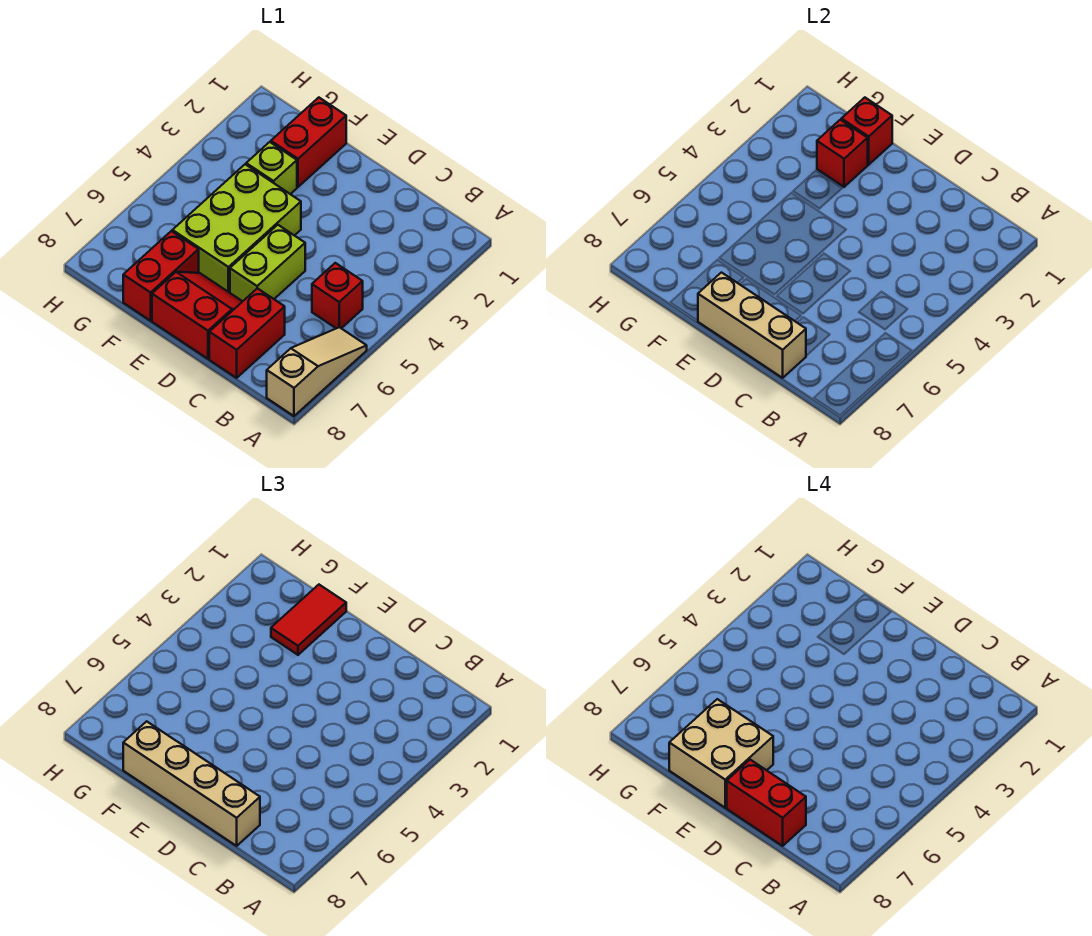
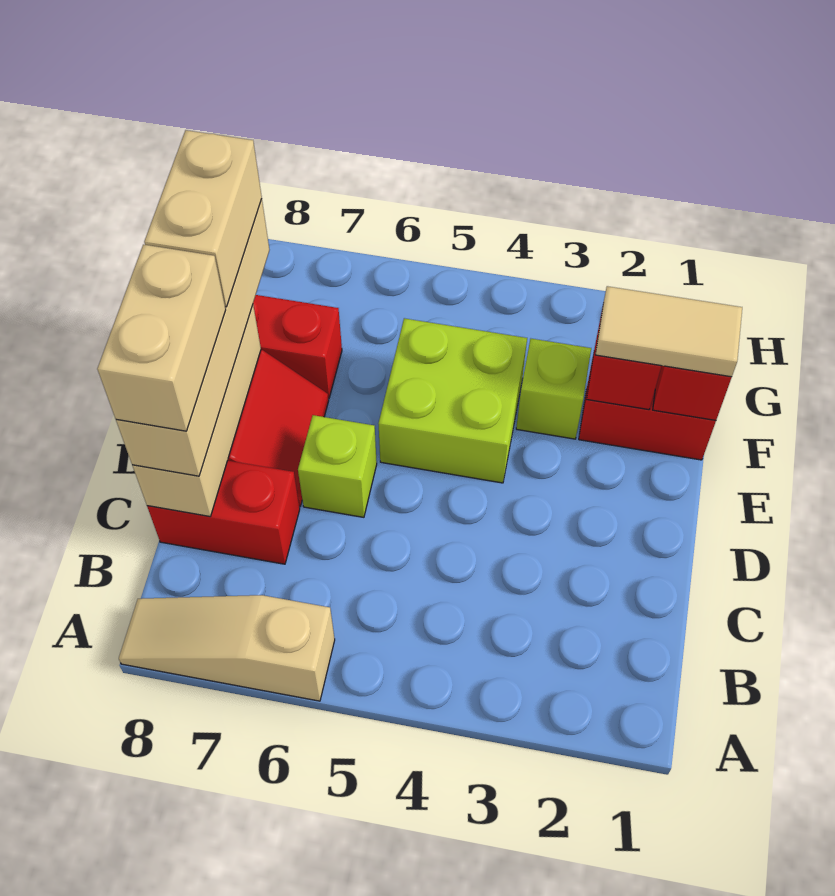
tan 1x3 slope [267,327,367,416] -> tan 1x3 slope turned to [119,595,335,701]
red 1x1 brick [312,263,363,328] -> none
red 1x2 brick [727,760,806,846] -> tan 1x2 brick [97,245,226,431]
lime 1x2 brick [230,225,305,301] -> lime 1x1 brick [298,415,377,517]
lime 2x3 brick [172,164,301,293] -> lime 2x2 brick [378,318,527,483]
tan 2x2 brick [669,699,773,808] -> tan 1x2 brick [144,130,262,307]
red 1x2 tile [271,585,346,655] -> tan 1x2 tile [595,286,742,377]

